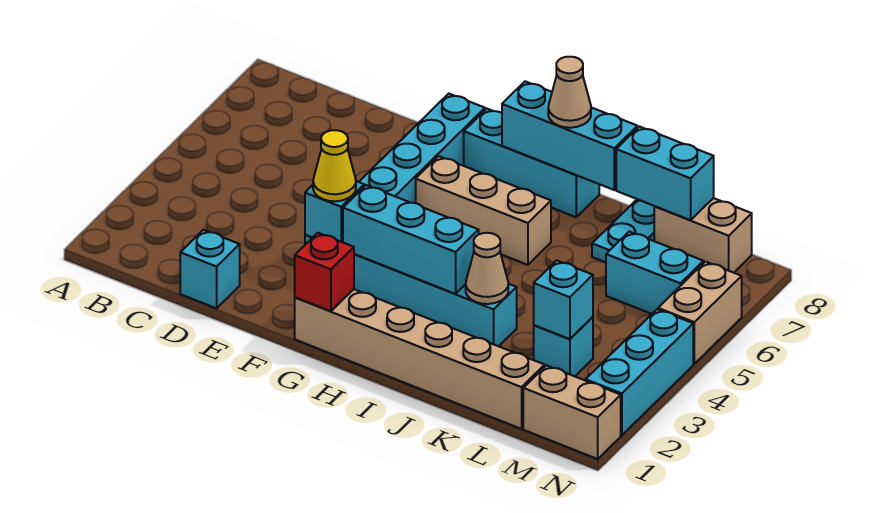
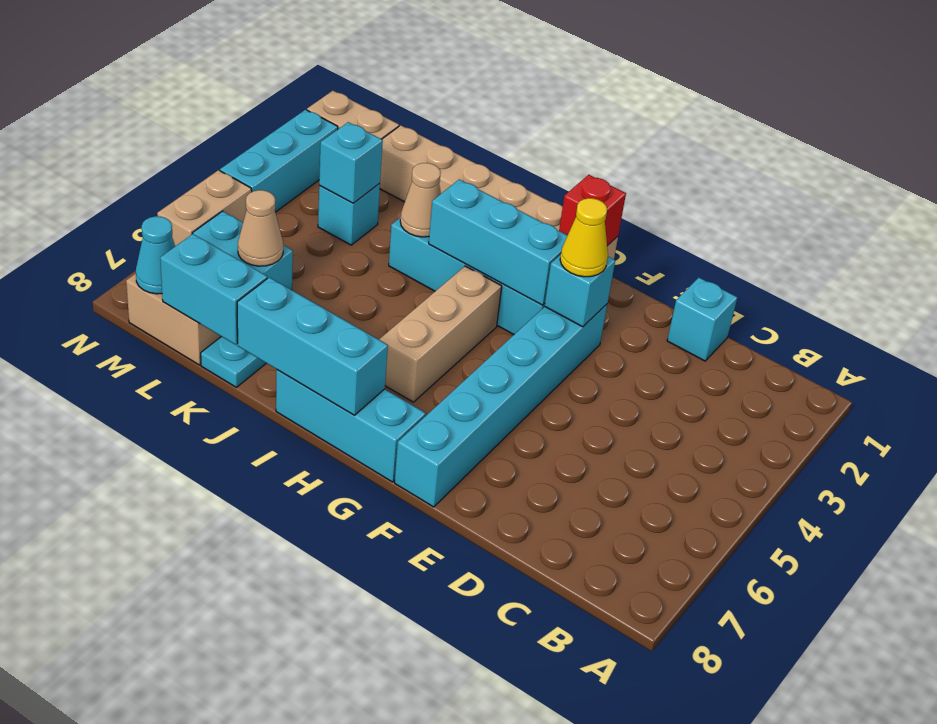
tan 1x3 brick [416,156,551,265] -> tan 1x3 brick turned to [379,266,502,402]
tan 1x1 cone [548,57,591,128] -> tan 1x1 cone moved to [238,190,283,266]
none -> cyan 1x1 cone [136,216,175,294]

